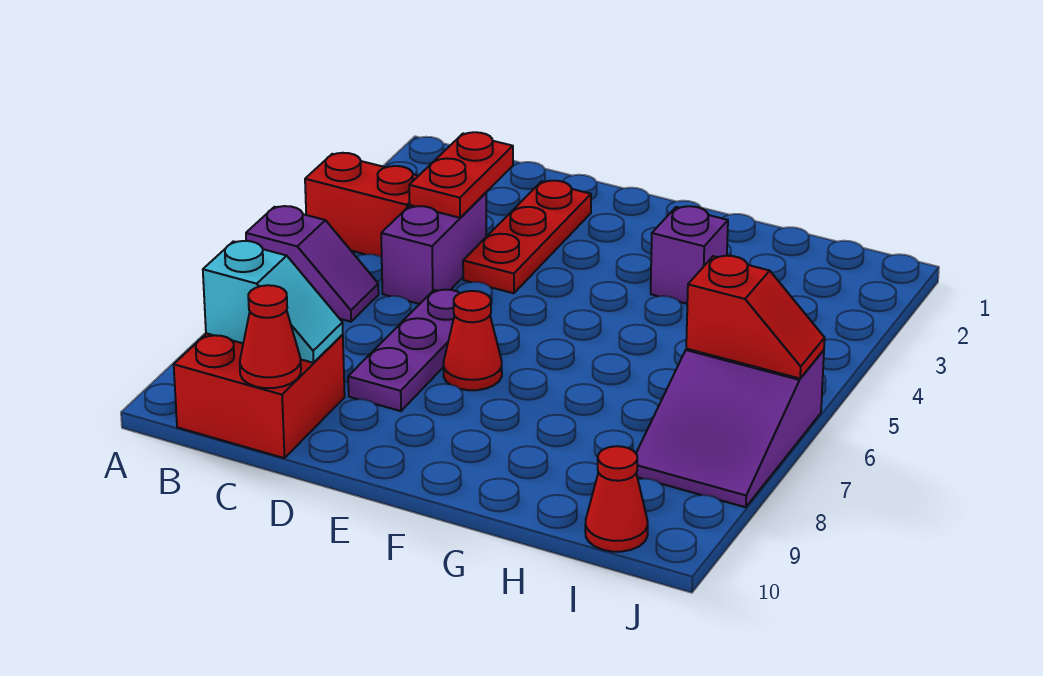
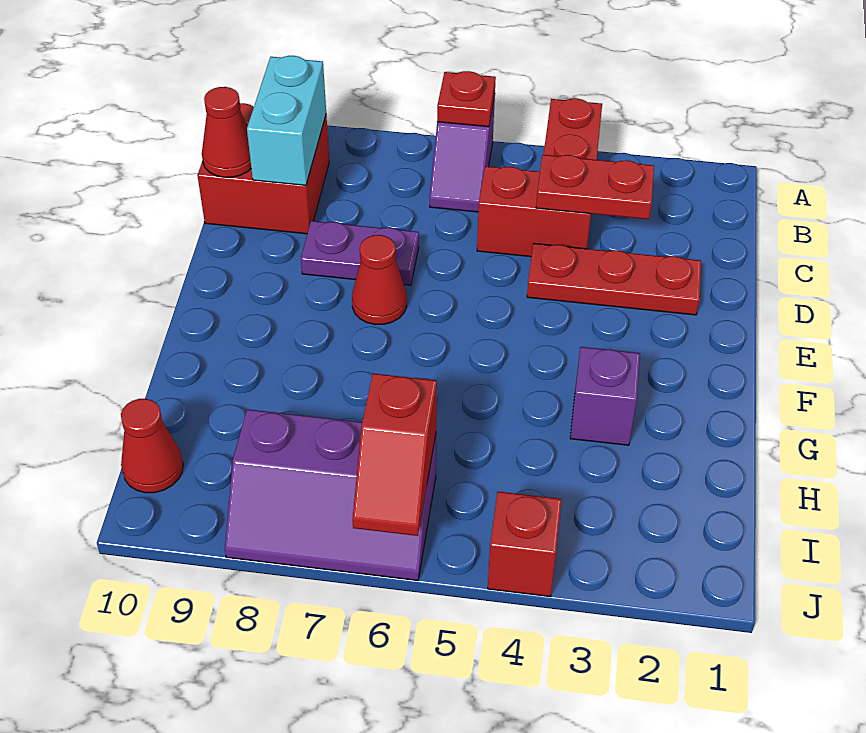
none -> red 1x1 plate [437,71,496,127]
cyan 1x2 slope [203,241,343,363] -> cyan 1x2 brick [247,56,326,185]
purple 1x2 brick [381,193,486,304] -> red 1x2 brick [477,166,591,257]
purple 1x3 plate [348,290,460,411] -> purple 1x2 plate [301,221,419,285]
purple 2x3 slope [636,349,824,507] -> purple 2x3 slope turned to [225,409,436,581]
none -> red 1x1 brick [488,492,562,597]

